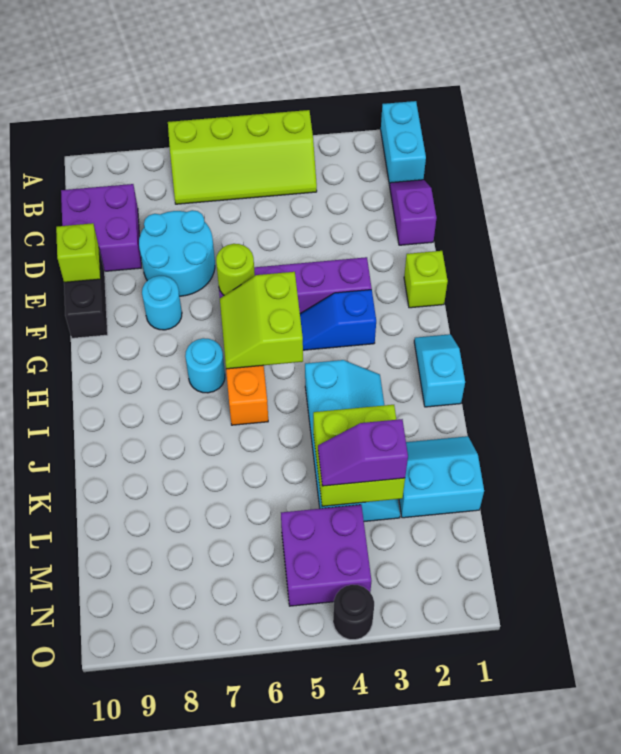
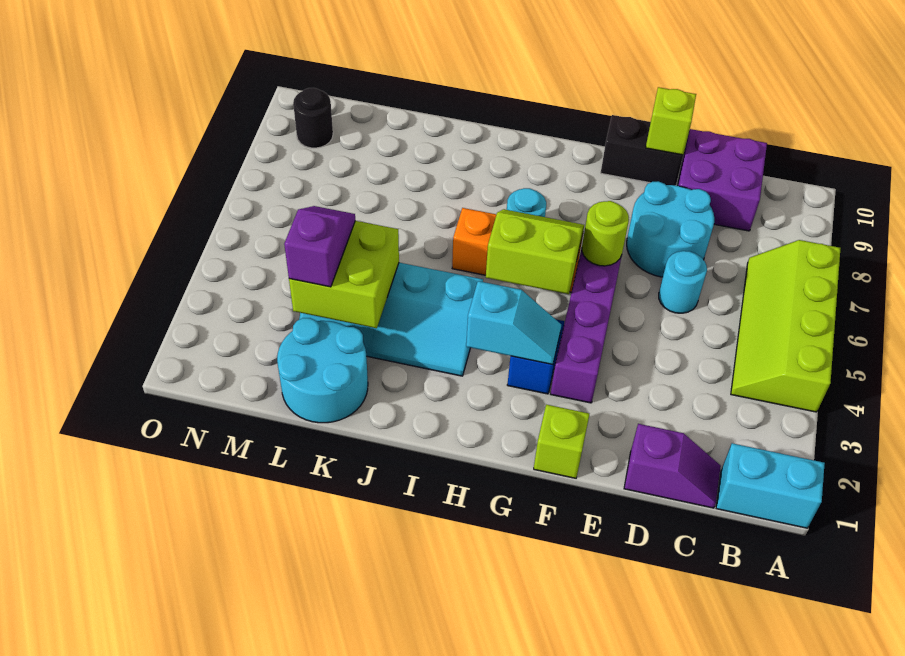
cyan 1x1 round brick [142,276,182,330] -> cyan 1x1 round brick moved to [659,251,707,313]
cyan 1x2 slope [414,334,465,407] -> cyan 1x2 slope moved to [466,281,561,365]
cyan 2x2 slope [399,436,484,518] -> cyan 2x2 round brick [277,318,368,423]
purple 2x2 brick [281,505,371,606] -> none
black 1x1 round brick [333,585,374,640] -> black 1x1 round brick moved to [293,88,333,148]

